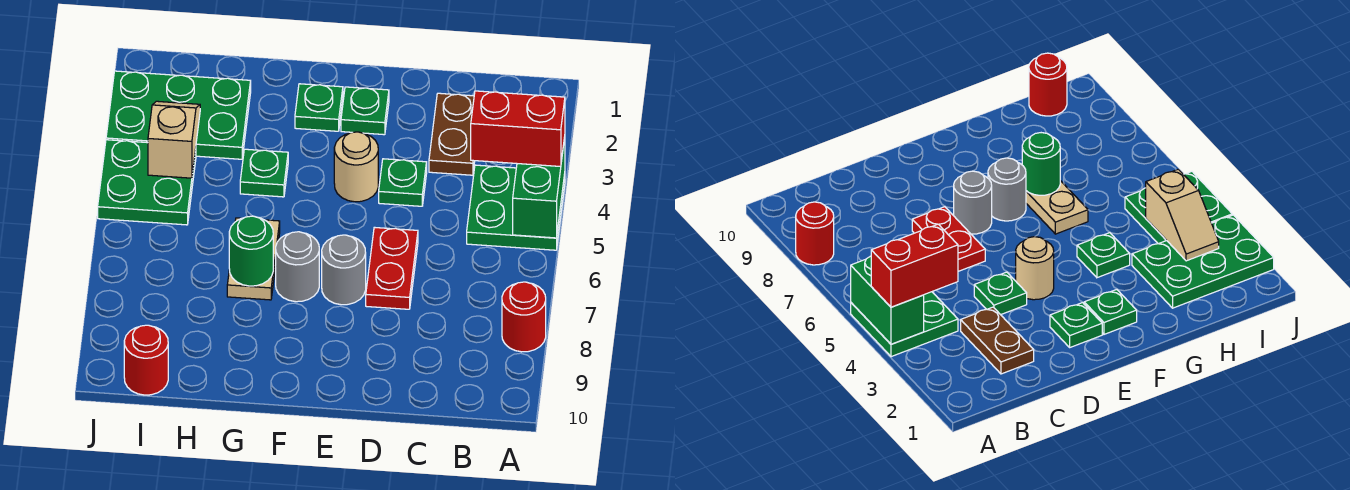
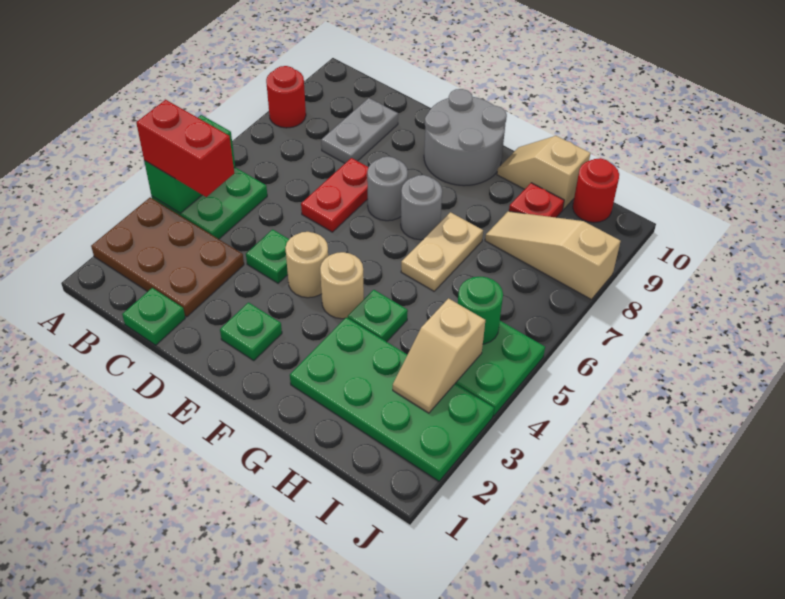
brown 1x2 plate [429,93,475,175] -> brown 2x3 plate [91,197,244,317]
none -> grey 1x2 plate [321,98,398,163]
none -> grey 2x2 round brick [424,89,507,186]
green 1x1 plate [295,84,343,131] -> green 1x1 plate moved to [122,288,185,345]
none -> tan 1x1 round brick [320,252,364,319]
green 1x1 round brick [229,216,273,286] -> green 1x1 round brick moved to [458,277,503,344]
none -> tan 1x2 slope [497,136,590,210]
green 2x3 plate [106,71,251,159] -> green 2x4 plate [290,317,494,481]
none -> tan 1x3 slope [485,211,621,300]
none -> red 1x1 plate [509,183,564,218]

